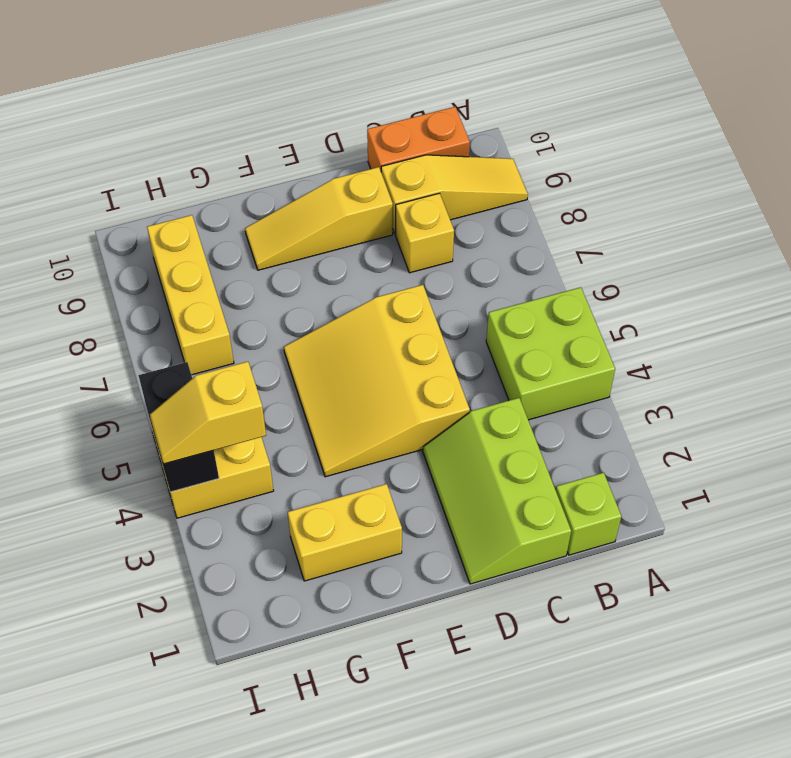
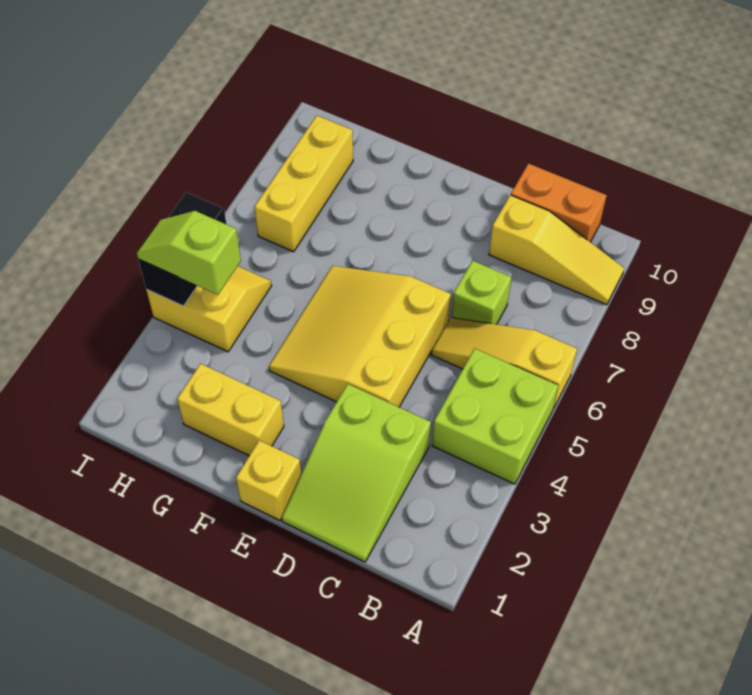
lime 1x1 brick [556,473,621,555] -> lime 1x1 brick moved to [451,261,511,324]
lime 2x3 slope [423,398,571,584] -> lime 2x3 slope turned to [282,384,431,562]
yellow 1x1 brick [396,193,454,273] -> yellow 1x1 brick moved to [236,440,301,520]
yellow 1x3 slope [245,167,393,270] -> yellow 1x3 slope moved to [432,318,577,409]
yellow 1x2 slope [150,362,266,464] -> lime 1x2 slope [137,211,241,295]

